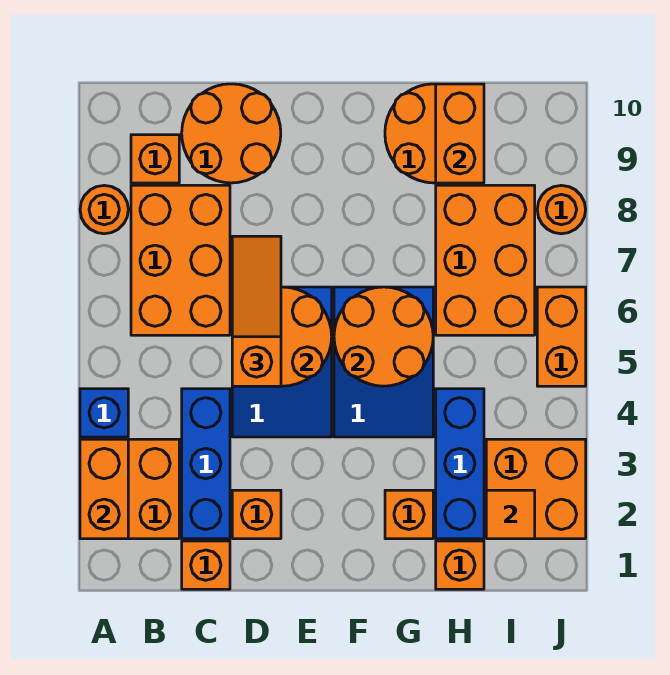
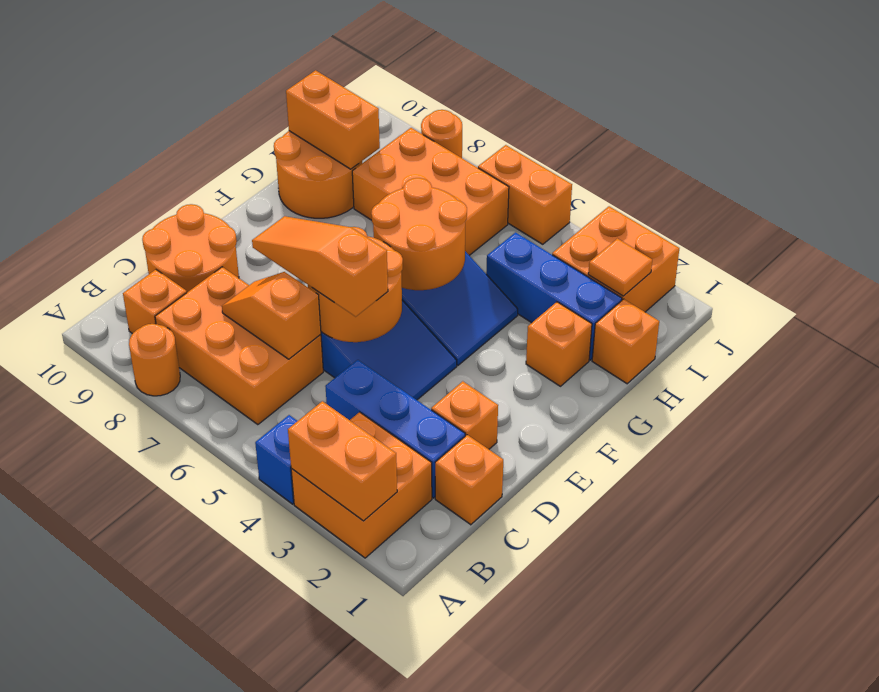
none -> orange 1x2 slope [222,272,321,359]

